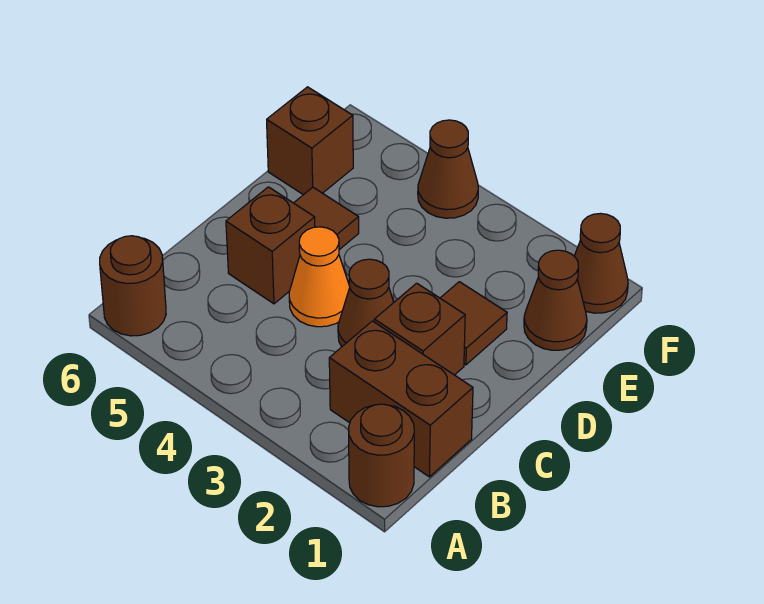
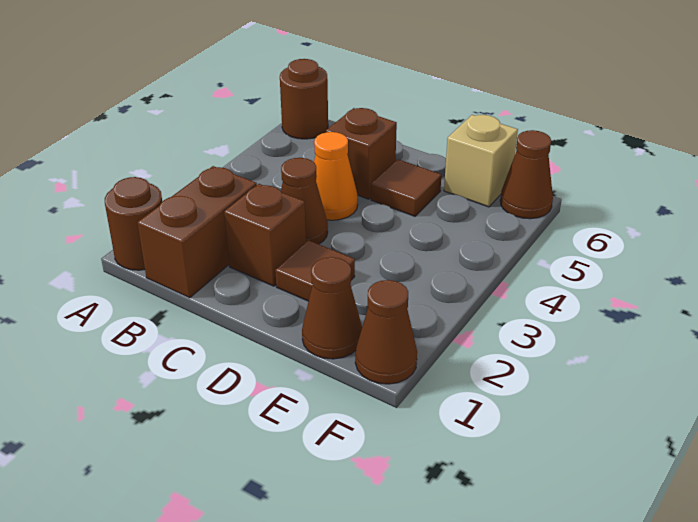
brown 1x1 brick [267,87,353,195] -> tan 1x1 brick [444,115,518,207]
brown 1x1 cone [418,120,478,218] -> brown 1x1 cone moved to [500,130,553,219]

